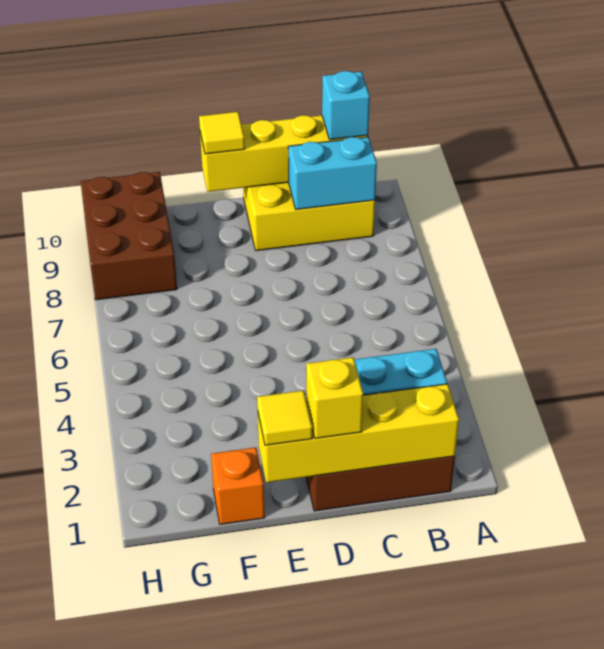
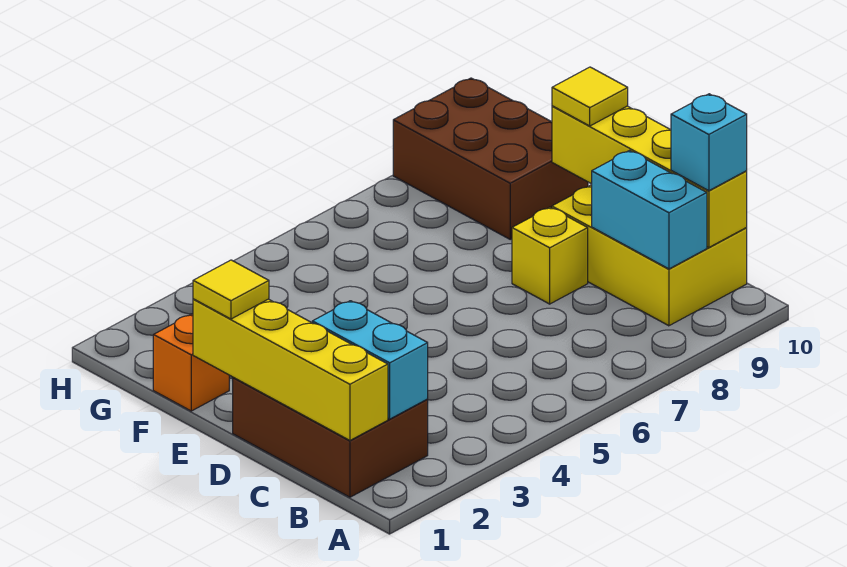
yellow 1x1 brick [306,357,363,438] -> yellow 1x1 brick moved to [512,207,588,304]
brown 2x3 brick [81,172,177,300] -> brown 2x3 brick turned to [393,78,588,239]

